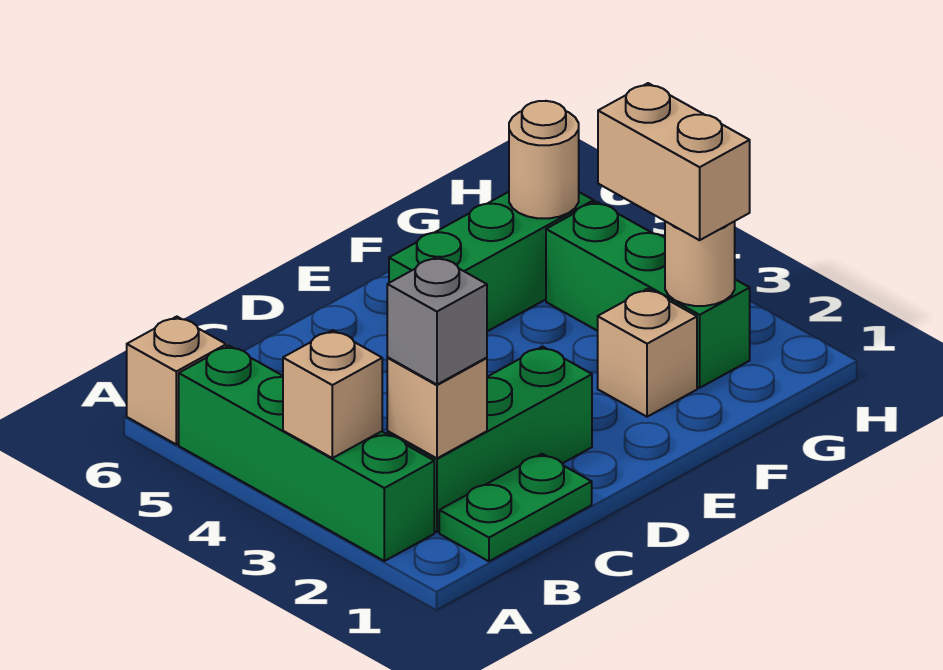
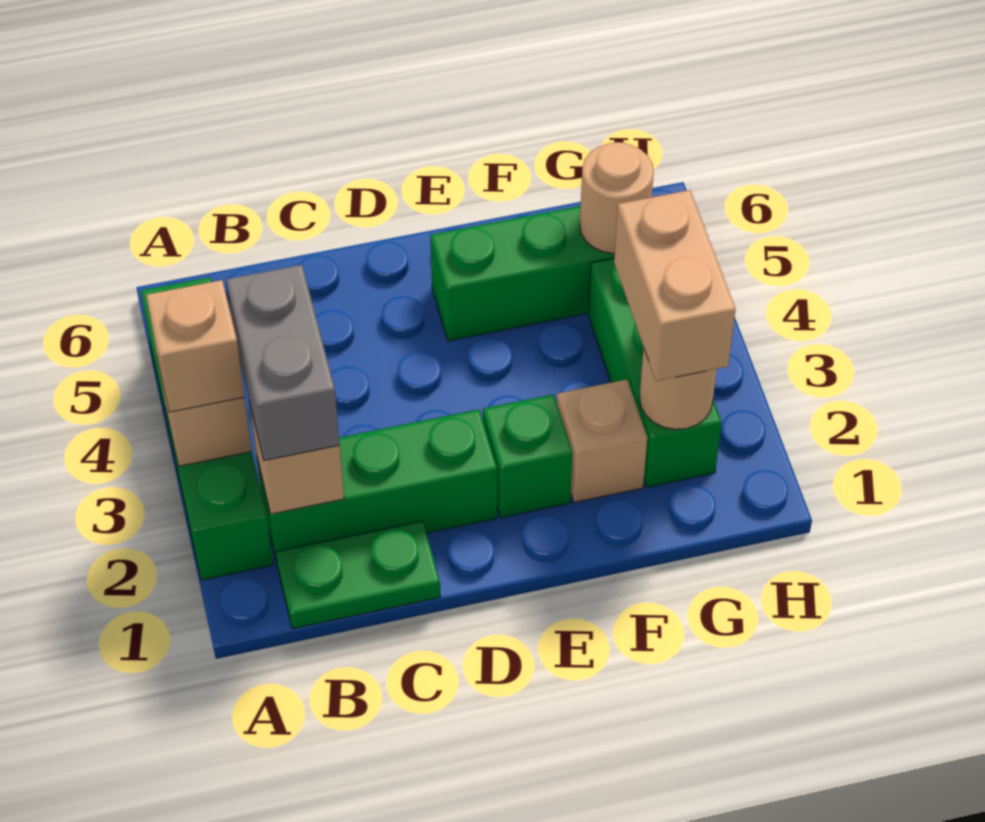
tan 1x1 brick [127,317,226,444] -> tan 1x1 brick moved to [146,280,244,412]
grey 1x1 brick [387,257,487,385] -> grey 1x2 brick [227,265,340,461]
none -> green 1x1 brick [483,394,572,518]

